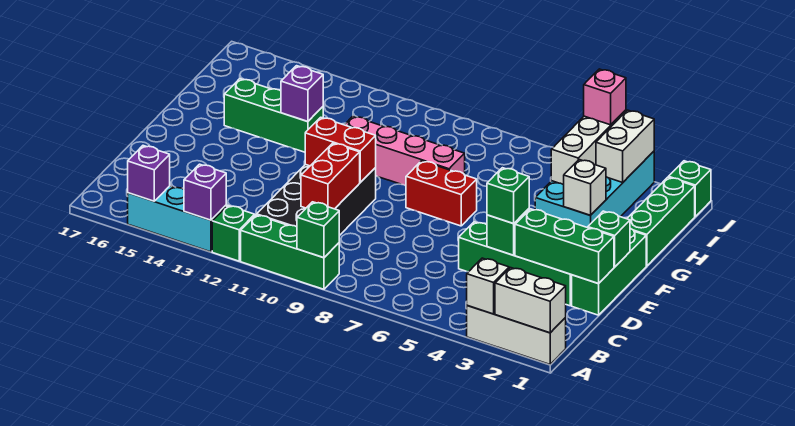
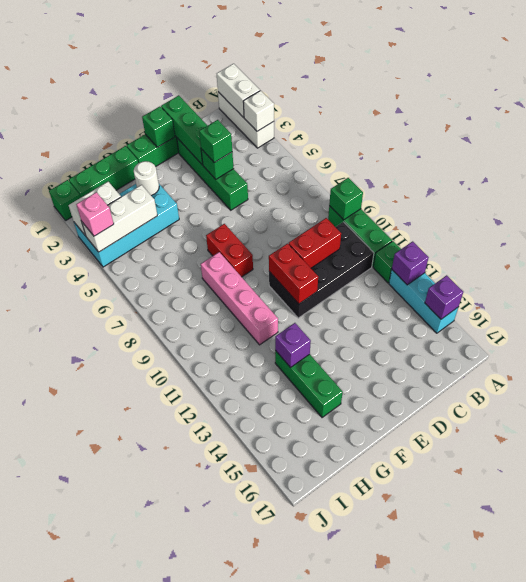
white 1x1 brick [564,160,606,215] -> white 1x1 round brick [134,161,159,196]

